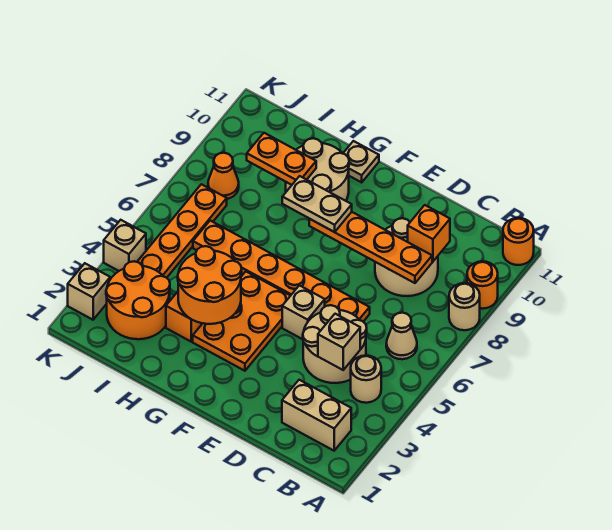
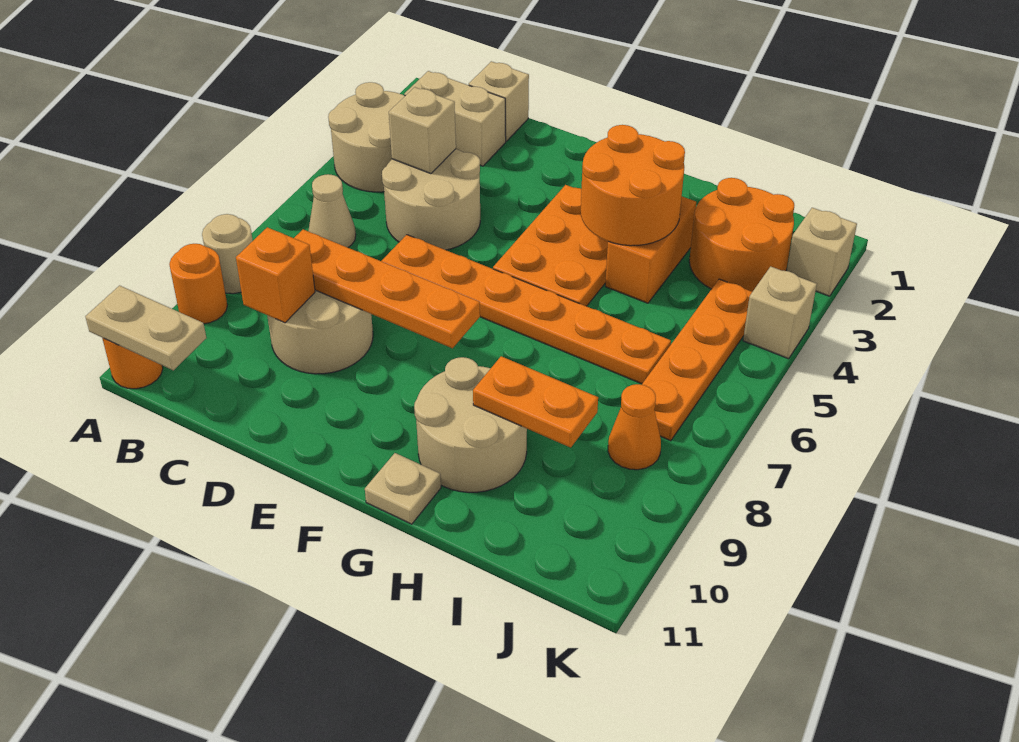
tan 1x1 round brick [351,355,381,403] -> tan 2x2 round brick [328,82,405,192]
tan 1x1 brick [282,285,325,339] -> tan 1x1 brick moved to [469,61,529,141]
tan 1x2 plate [282,176,352,232] -> tan 1x2 plate moved to [85,286,206,370]

